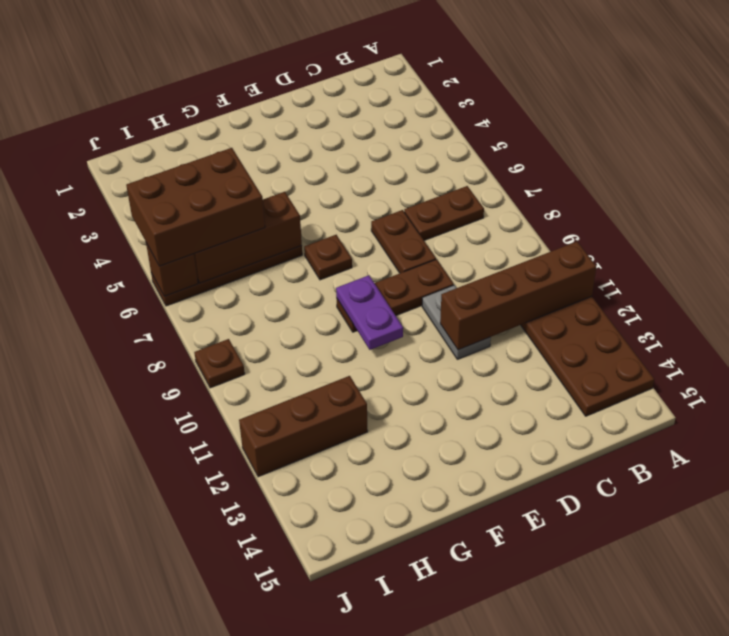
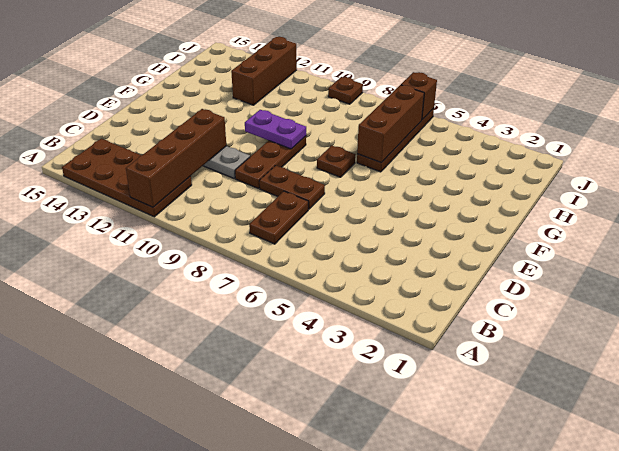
brown 2x3 brick [126,148,265,266] -> none

